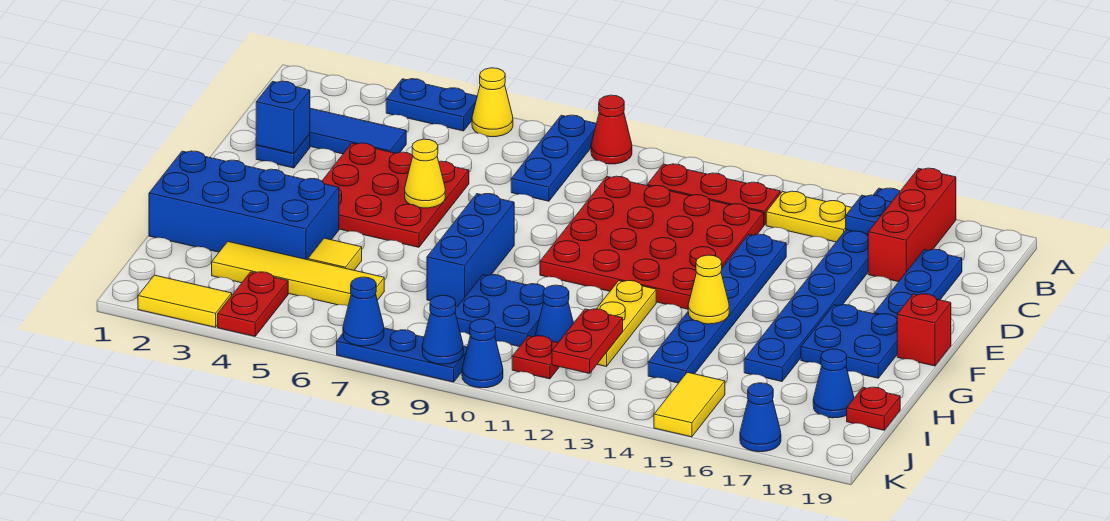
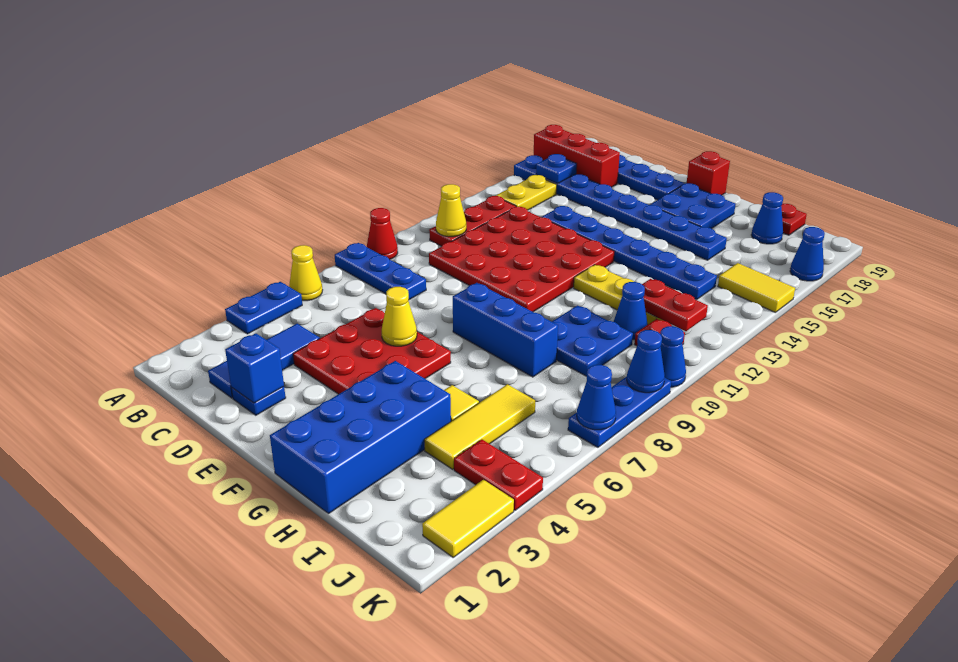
yellow 1x1 cone [688,255,729,324] -> yellow 1x1 cone moved to [436,184,466,237]
yellow 1x4 tile [212,242,384,306] -> yellow 1x3 tile [424,384,535,469]

